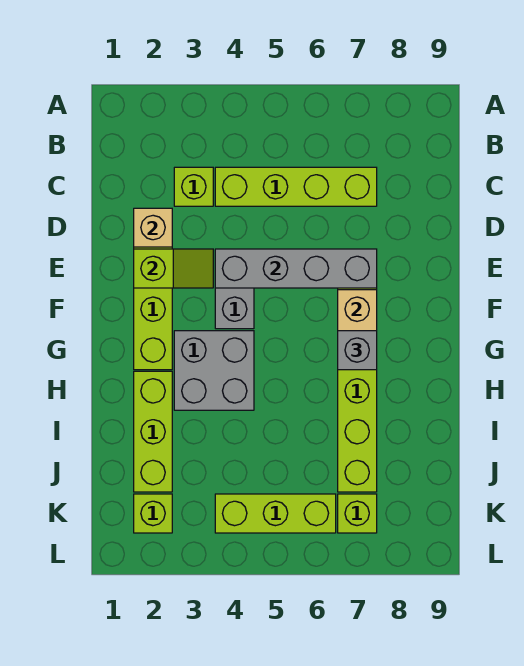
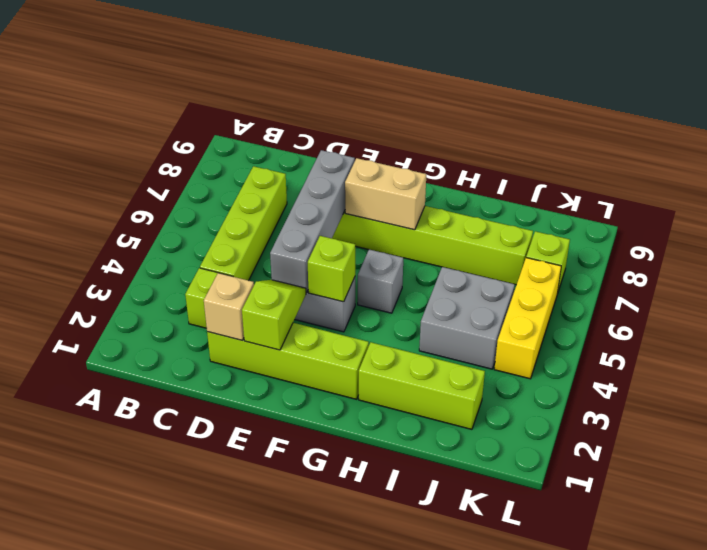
grey 2x2 brick [174,331,254,410] -> grey 2x2 brick moved to [419,267,515,369]
grey 1x1 brick [338,331,377,370] -> grey 1x1 brick moved to [358,250,403,313]
lime 1x1 brick [134,494,172,533] -> lime 1x1 brick moved to [308,236,355,302]
lime 1x3 brick [215,494,336,533] -> yellow 1x3 brick [494,258,561,379]

